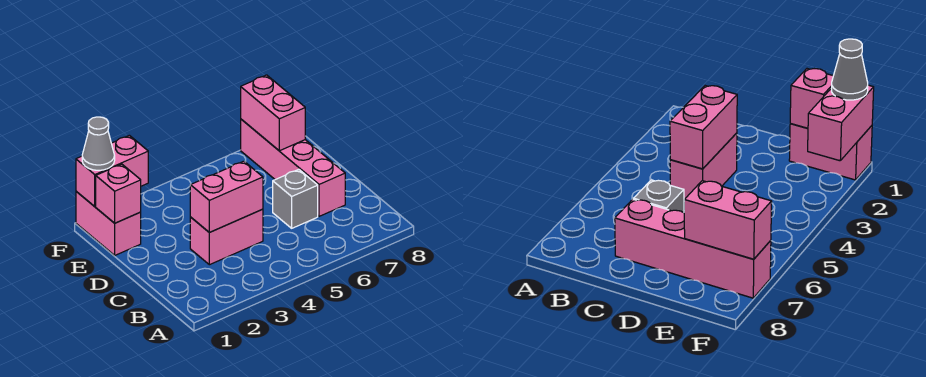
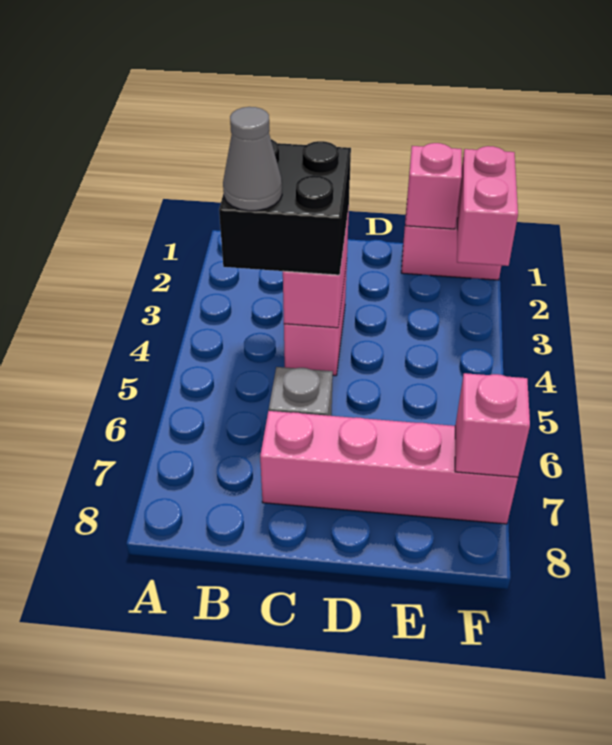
none -> black 2x2 brick [219,139,351,275]
pink 1x2 brick [241,75,305,151] -> pink 1x1 brick [455,373,530,477]
grey 1x1 cone [82,117,115,170] -> grey 1x1 cone moved to [223,107,282,211]

